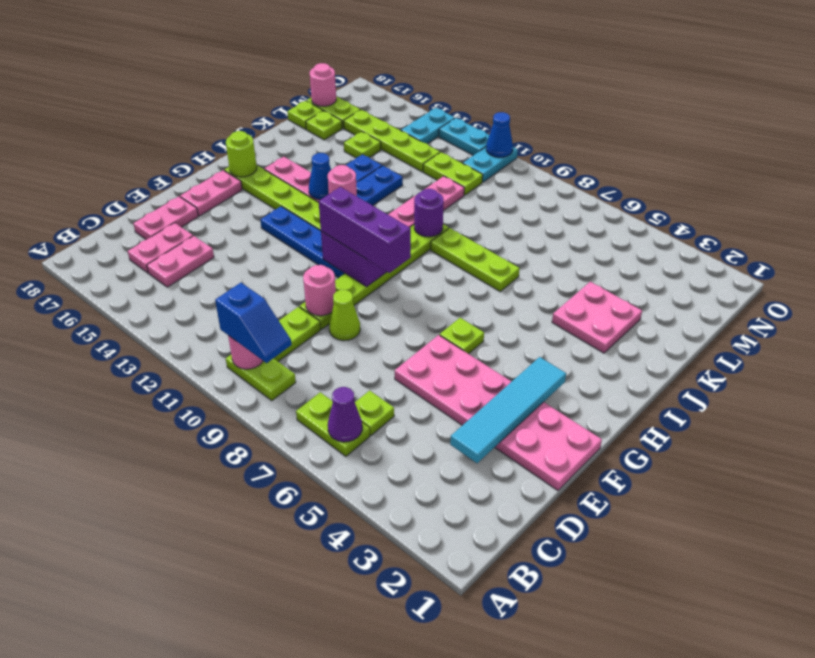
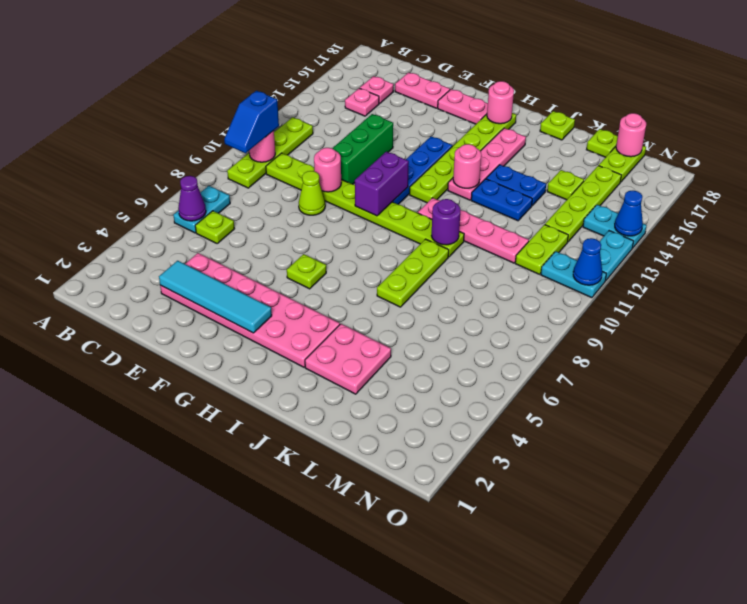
lime 1x2 plate [296,392,370,456] -> cyan 1x2 plate [173,186,230,233]
lime 1x2 plate [226,355,296,401] -> lime 1x4 plate [227,117,313,188]
pink 1x2 plate [147,236,214,287] -> pink 1x1 plate [345,88,379,116]
pink 1x2 plate [127,223,193,273] -> pink 1x1 plate [360,76,394,104]
pink 2x6 plate [395,335,602,490] -> pink 2x6 plate turned to [160,253,340,367]
none -> green 1x3 brick [332,114,393,184]
purple 1x3 brick [319,187,411,273] -> none
lime 1x1 round brick [226,131,257,177] -> pink 1x1 round brick [487,81,514,124]
blue 1x1 cone [309,153,331,200] -> blue 1x1 cone moved to [615,191,643,236]
lime 1x1 plate [306,111,342,140] -> lime 1x1 plate moved to [540,111,575,140]

